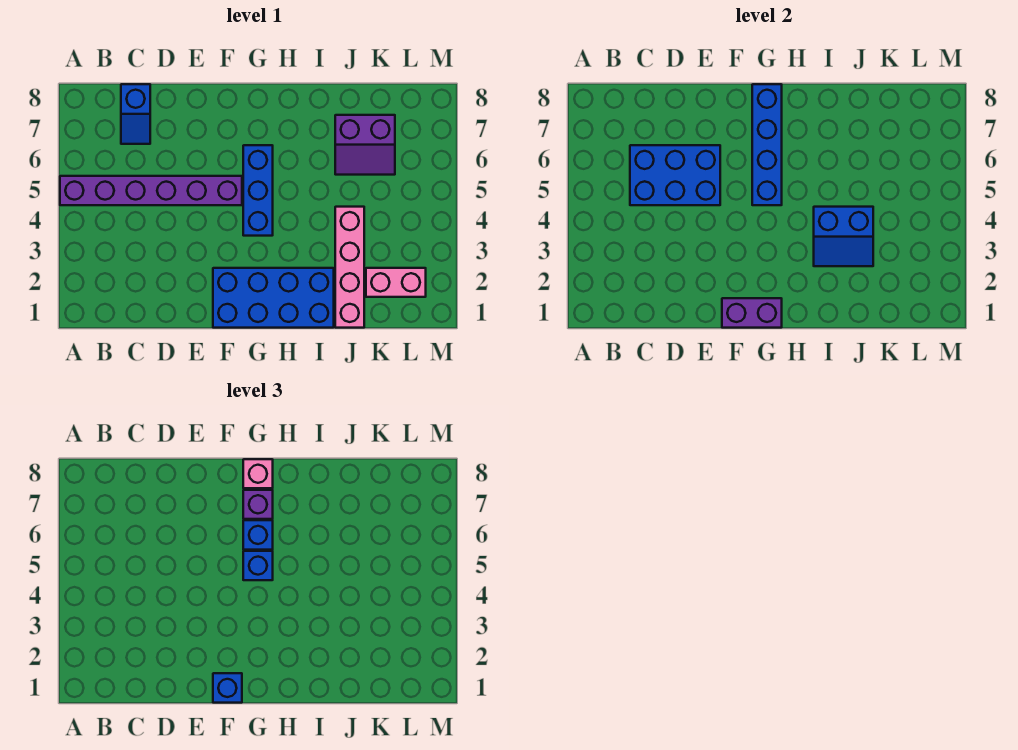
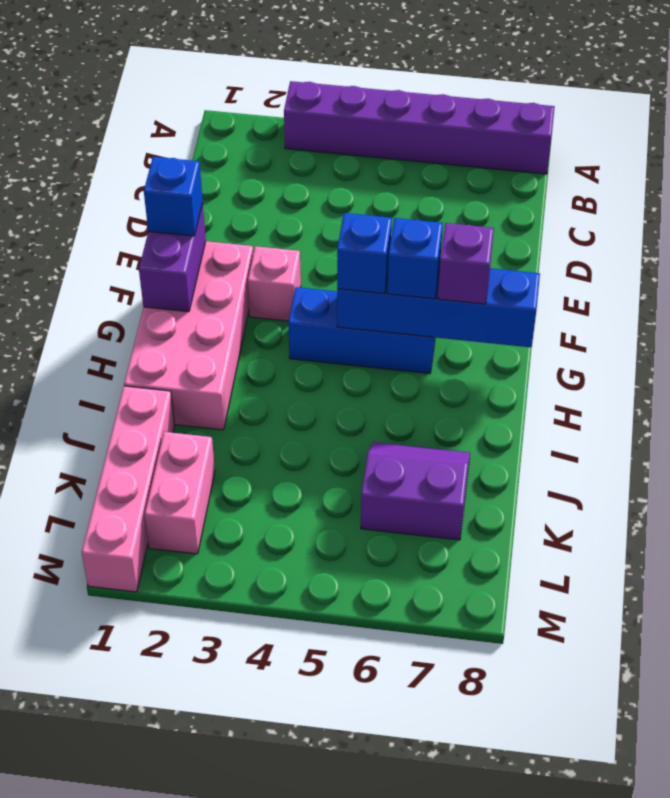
purple 1x6 brick [60,176,242,205] -> purple 1x6 brick turned to [284,81,555,174]
blue 2x3 brick [630,145,720,205] -> none
blue 1x2 slope [121,84,150,144] -> none
blue 2x4 brick [213,268,334,328] -> pink 2x4 brick [124,241,253,430]
pink 1x1 brick [243,459,273,488] -> pink 1x1 brick moved to [248,246,301,321]
blue 2x2 slope [814,207,873,266] -> none
pink 1x4 brick [335,207,364,328] -> pink 1x4 brick turned to [82,386,175,592]
purple 2x2 slope [335,115,395,175] -> purple 2x2 slope turned to [361,442,470,540]

